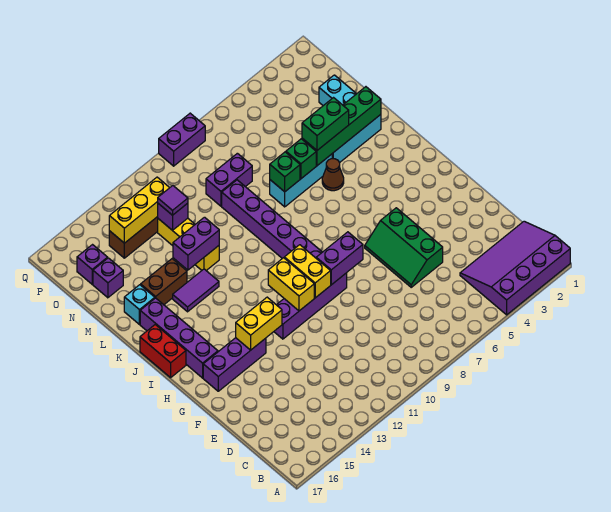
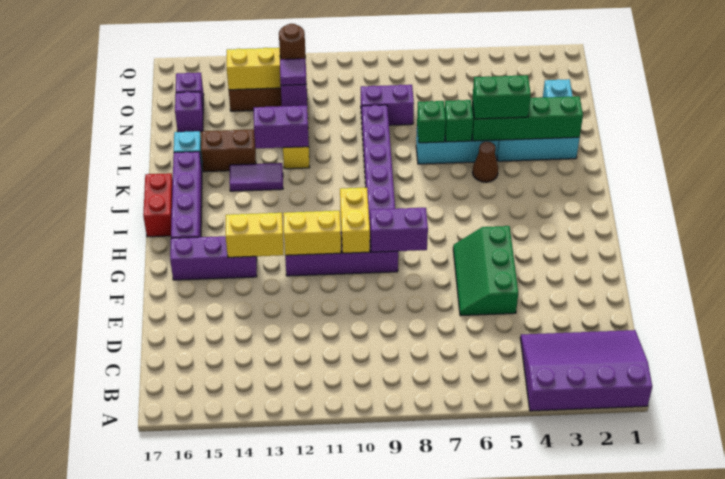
yellow 1x2 brick [268,258,314,311] -> yellow 1x2 brick turned to [283,211,341,255]
none -> brown 1x1 round brick [279,24,305,59]
purple 1x2 brick [159,113,205,166] -> none

